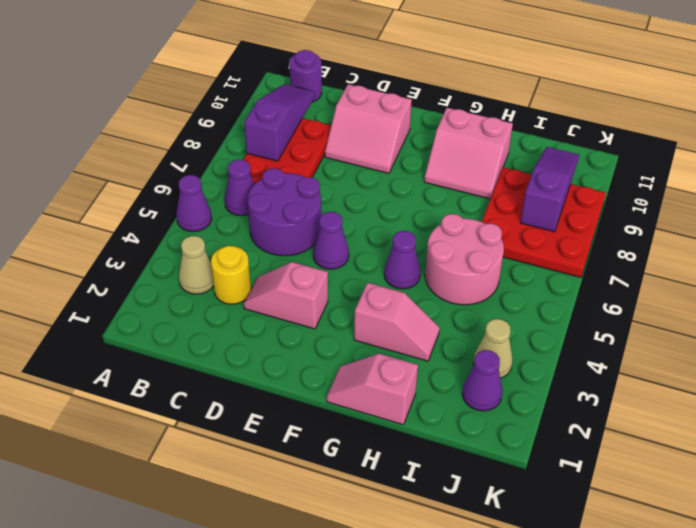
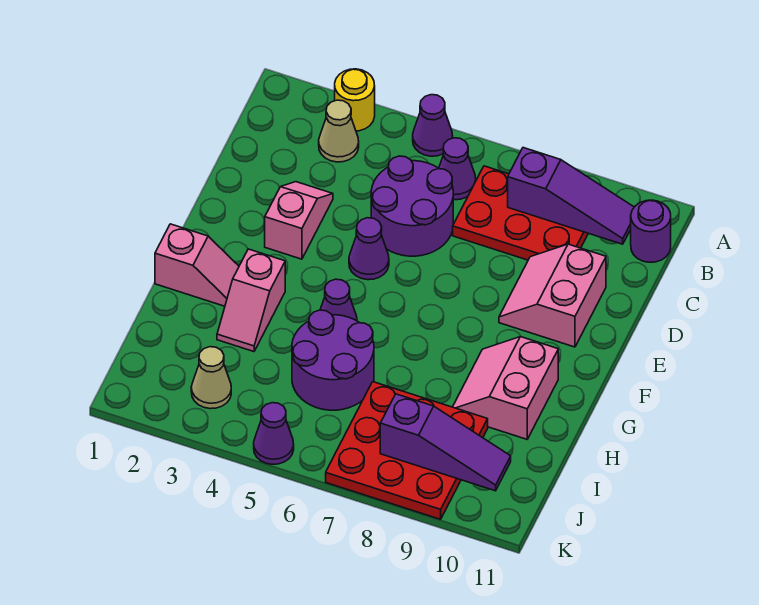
yellow 1x1 round brick [211,246,251,304] -> yellow 1x1 round brick moved to [335,69,375,131]
pink 1x2 slope [327,354,418,425] -> pink 1x2 slope turned to [155,224,239,306]
pink 2x2 round brick [425,214,504,305] -> purple 2x2 round brick [292,310,374,410]
purple 1x1 cone [462,350,502,411] -> purple 1x1 cone moved to [254,403,294,464]

